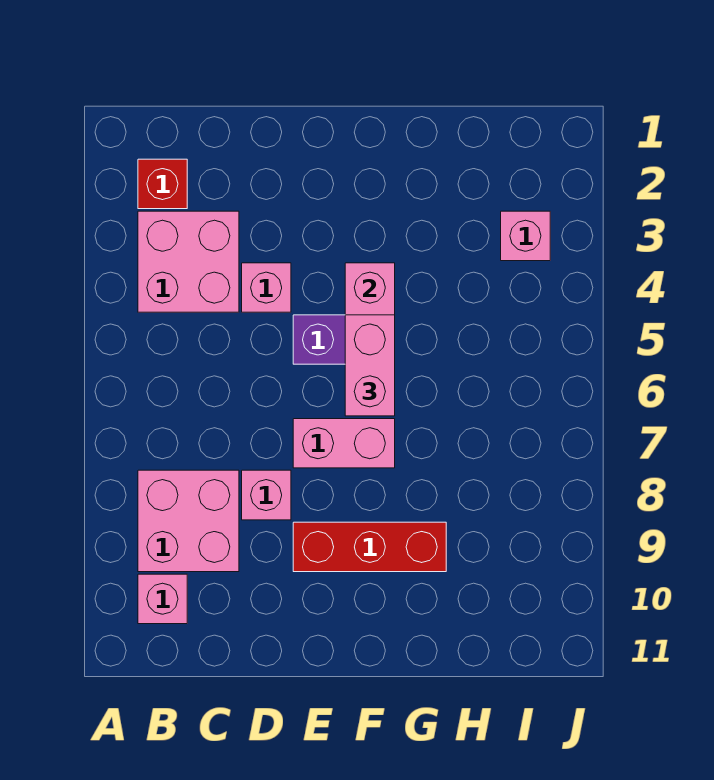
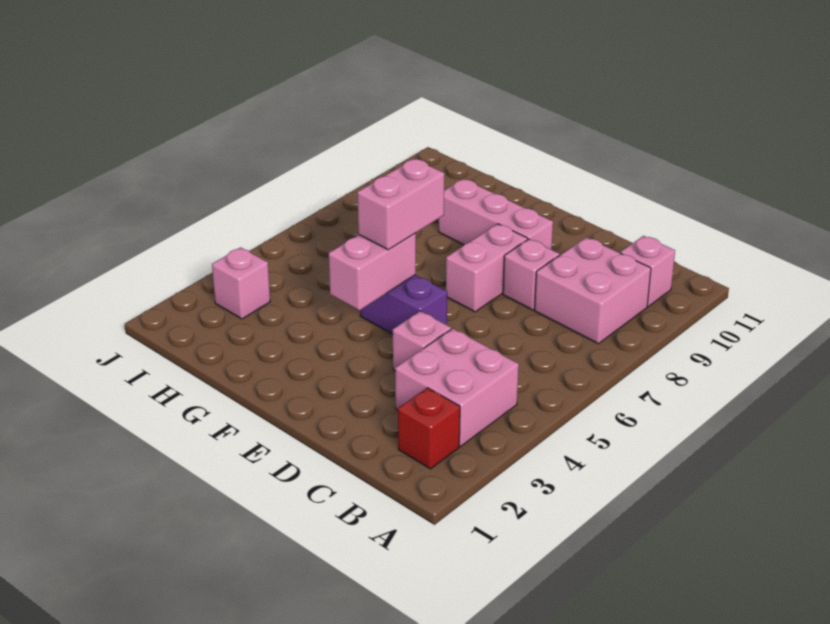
pink 1x2 brick [293,419,395,468] -> pink 1x2 brick turned to [446,224,528,312]
red 1x3 brick [293,522,446,572] -> pink 1x3 brick [439,179,553,250]

